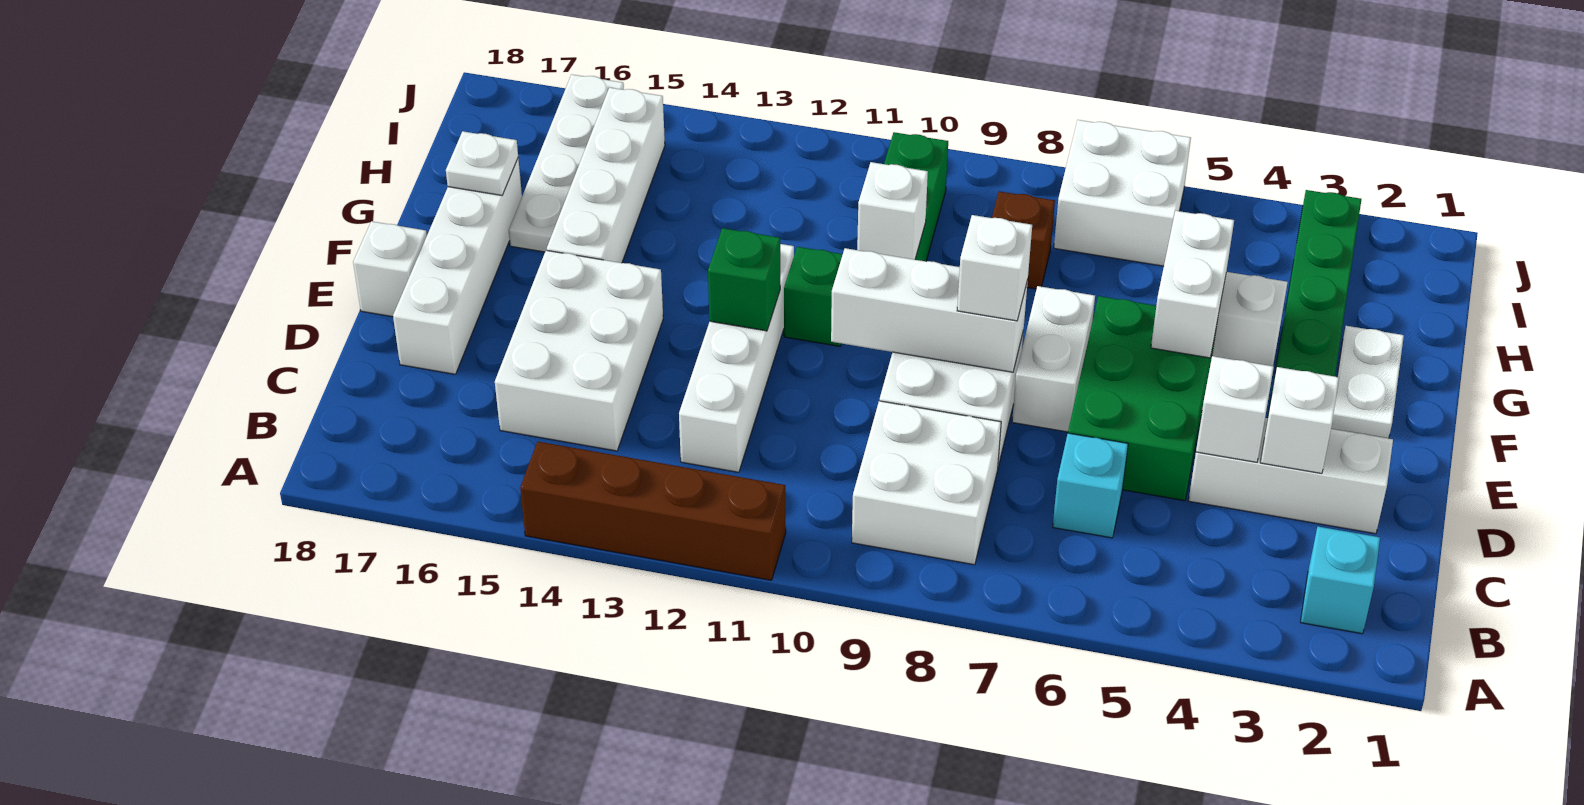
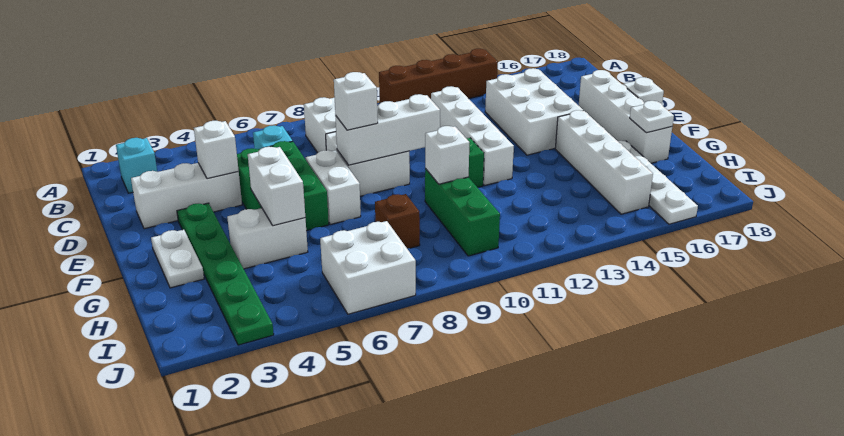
white 1x1 brick [1260,367,1339,474] -> none
green 1x1 brick [708,228,780,331] -> none

